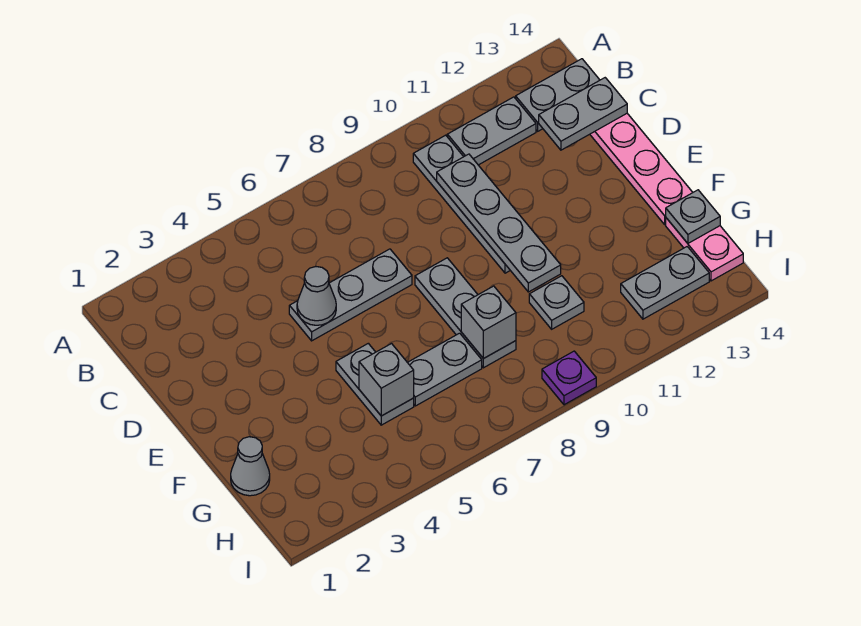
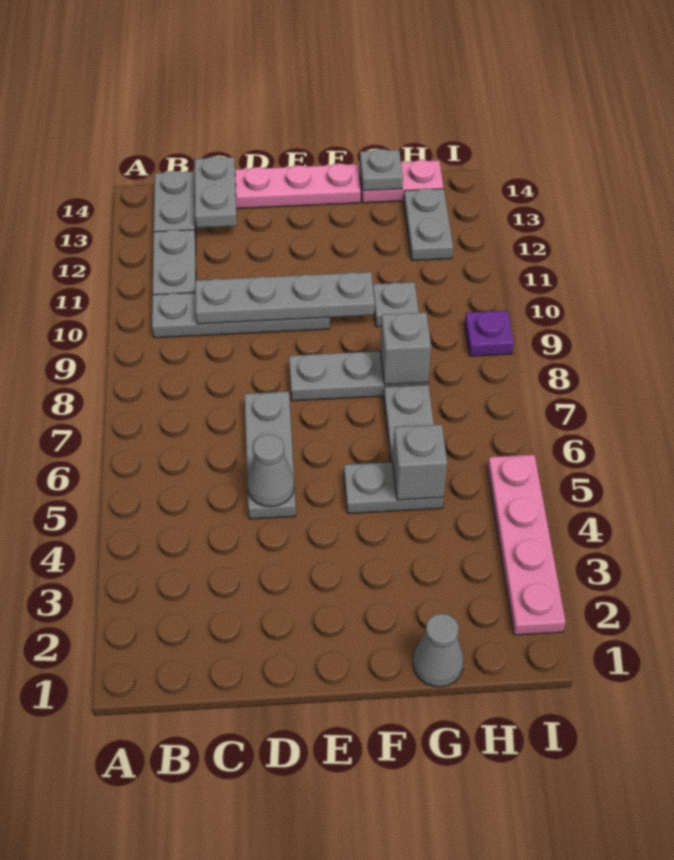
none -> pink 1x4 plate [487,455,566,635]

